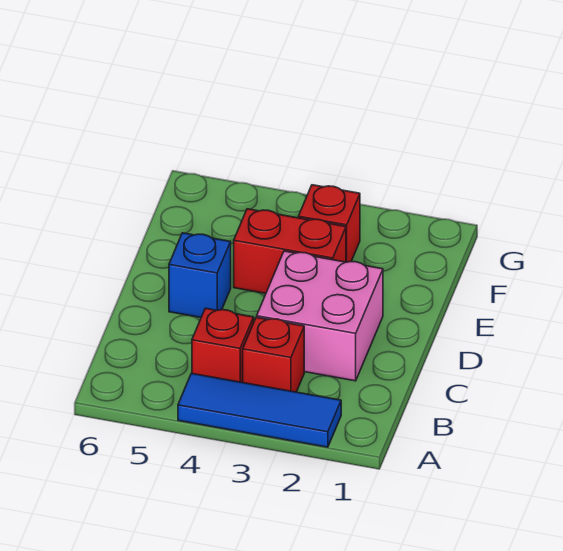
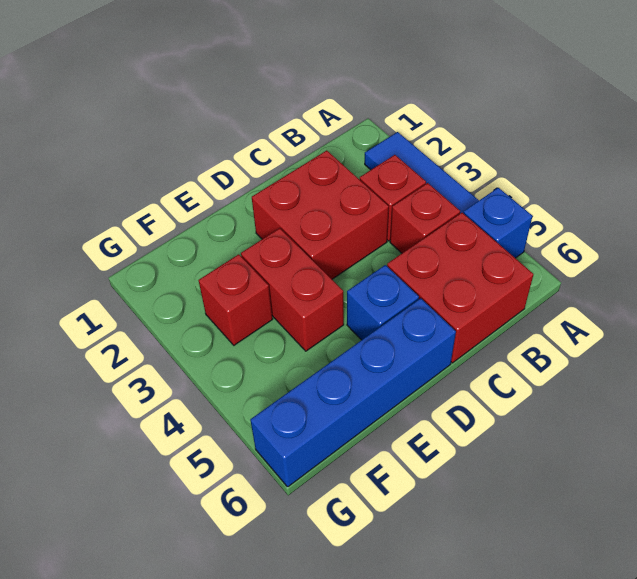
none -> blue 1x1 brick [463,188,532,258]
none -> red 2x2 brick [387,213,533,363]
pink 2x2 brick [257,251,383,381] -> red 2x2 brick [252,151,389,279]
none -> blue 1x4 brick [250,298,456,487]

